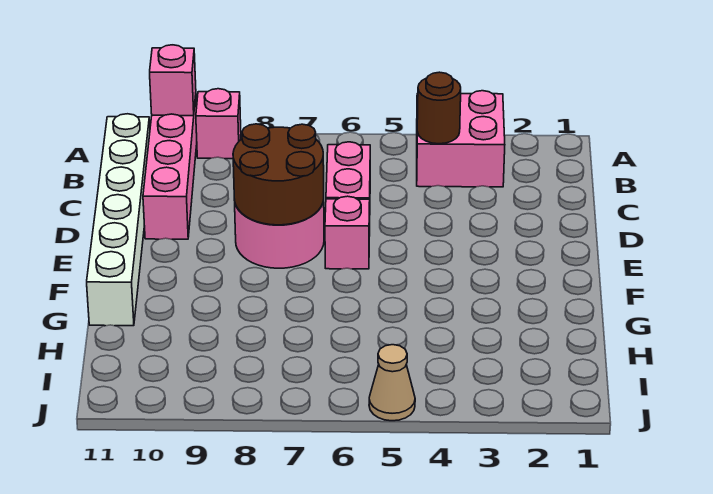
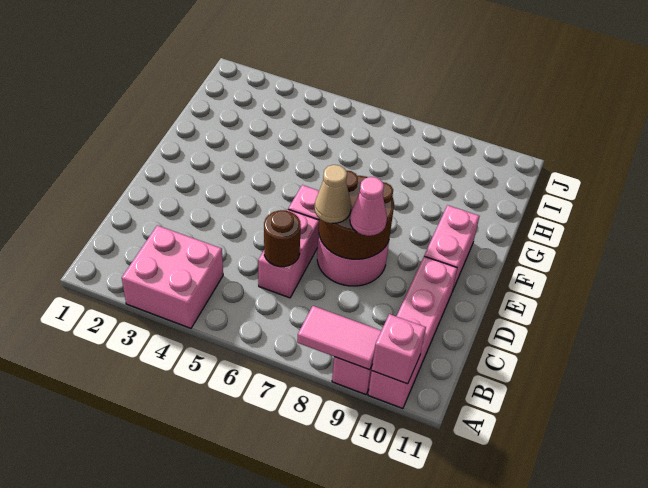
none -> pink 1x2 tile [297,306,381,370]
brown 1x1 round brick [417,72,461,144] -> brown 1x1 round brick moved to [264,210,301,267]
white 1x6 brick [87,114,150,326] -> none
none -> pink 1x1 cone [350,177,387,236]
none -> pink 1x2 brick [424,205,479,291]
tan 1x1 cone [369,345,415,421] -> tan 1x1 cone moved to [315,165,351,223]

